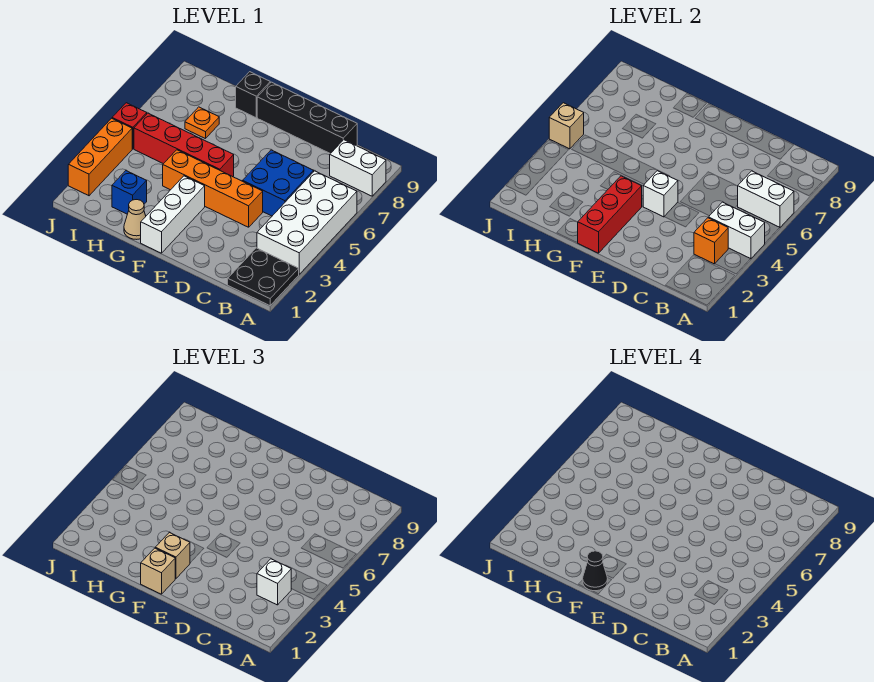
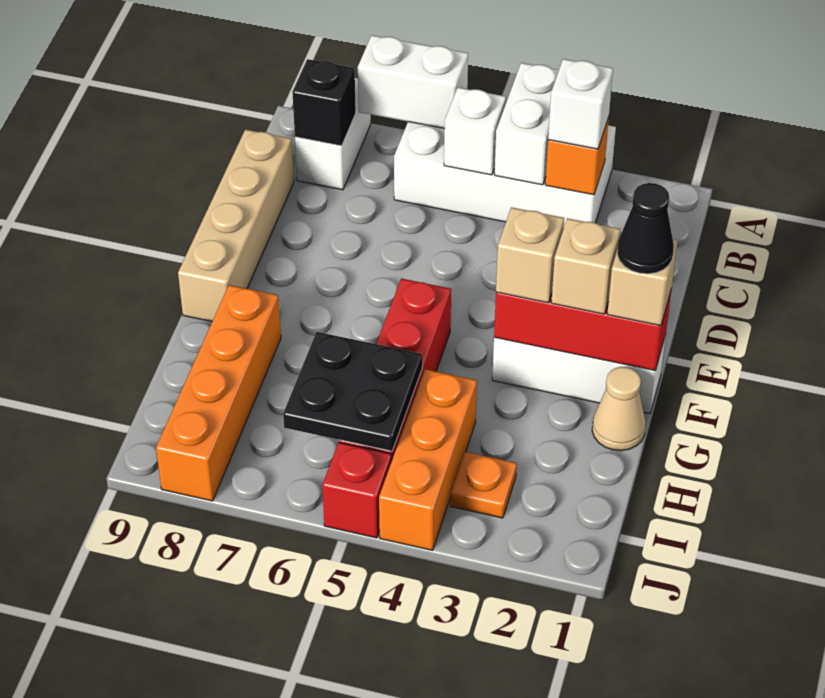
black 2x2 plate [228,248,299,306] -> black 2x2 plate moved to [283,332,422,451]
white 1x2 brick [738,171,794,227] -> white 1x2 brick turned to [358,35,468,129]
blue 2x2 brick [243,150,314,216] -> none
black 1x4 brick [257,82,357,154] -> tan 1x4 brick [178,129,294,322]
orange 1x4 brick [163,150,263,227] -> orange 1x4 brick moved to [156,285,281,501]
white 1x1 brick [643,171,678,217] -> white 1x1 brick moved to [444,88,506,175]
black 1x1 brick [236,72,270,118] -> black 1x1 brick moved to [292,59,356,146]
blue 1x1 brick [112,171,147,214] -> none
orange 1x1 plate [185,107,219,139] -> orange 1x1 plate moved to [450,452,517,518]
orange 1x3 brick [68,118,132,196] -> orange 1x3 brick turned to [379,369,477,550]
tan 1x1 brick [549,103,584,149] -> tan 1x1 brick moved to [496,207,564,303]

